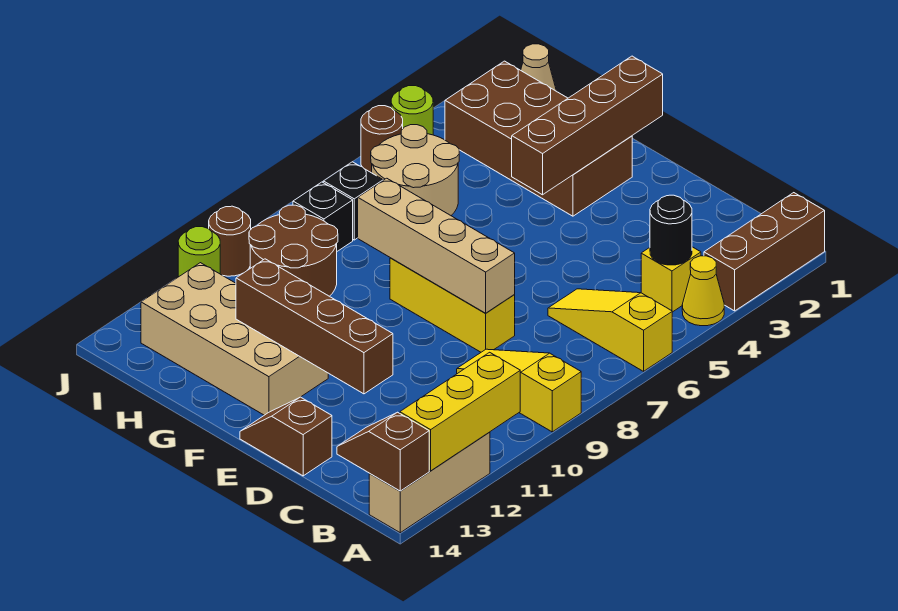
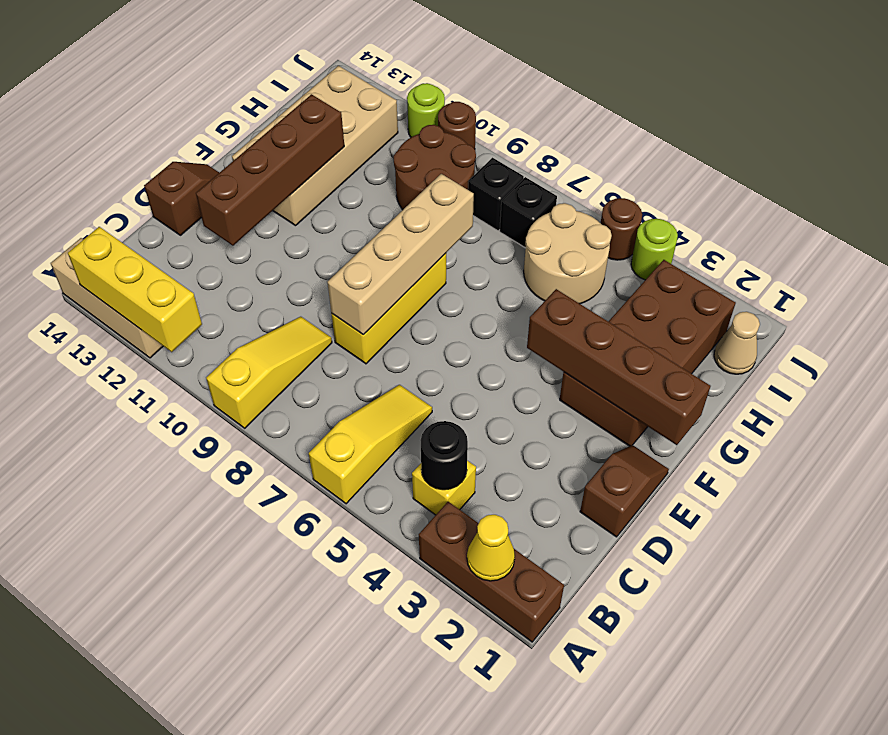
yellow 1x1 cone [682,256,724,326] -> yellow 1x1 cone moved to [467,515,515,581]
brown 1x2 slope [337,412,429,491] -> brown 1x2 slope moved to [580,445,669,537]

